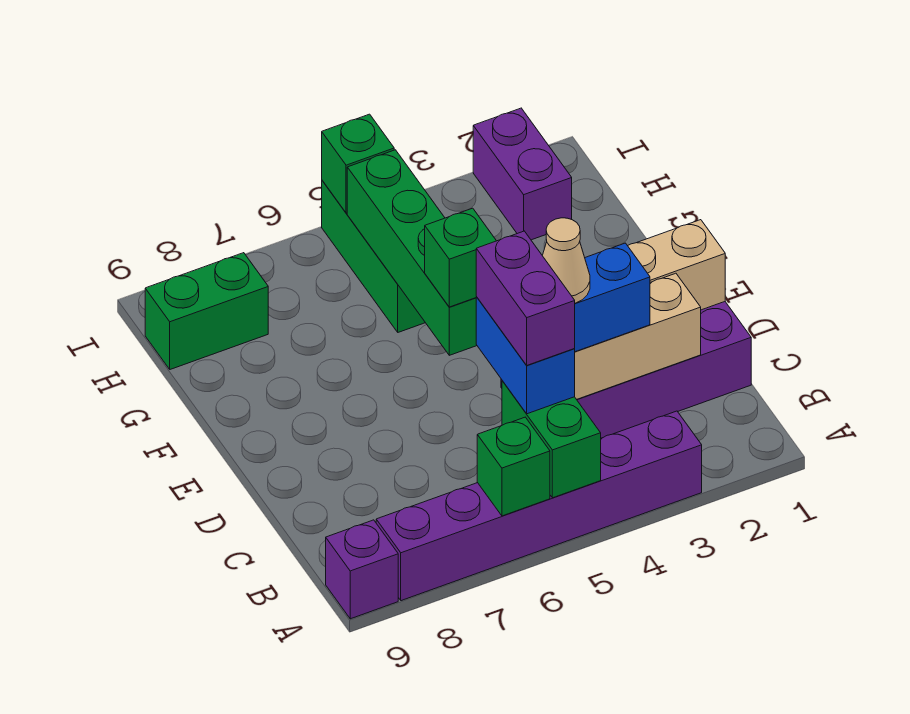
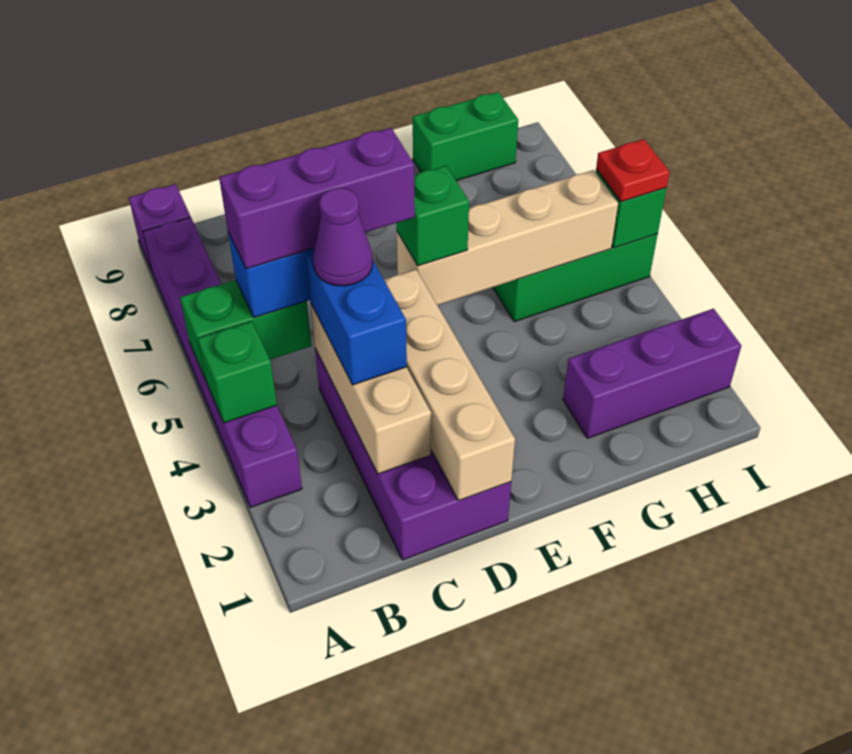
green 1x1 brick [477,417,550,516] -> green 1x1 brick moved to [198,321,277,423]
purple 1x2 brick [476,231,575,365] -> purple 1x3 brick [219,128,415,269]
tan 1x1 cone [542,218,590,303] -> purple 1x1 cone [313,188,373,286]
green 1x4 brick [347,150,477,355] -> tan 1x4 brick [397,170,618,305]
purple 1x2 brick [473,108,572,240] -> purple 1x3 brick [563,309,741,438]
green 1x2 brick [145,253,268,369] -> green 1x2 brick turned to [413,92,518,181]
none -> red 1x1 plate [596,139,670,202]

